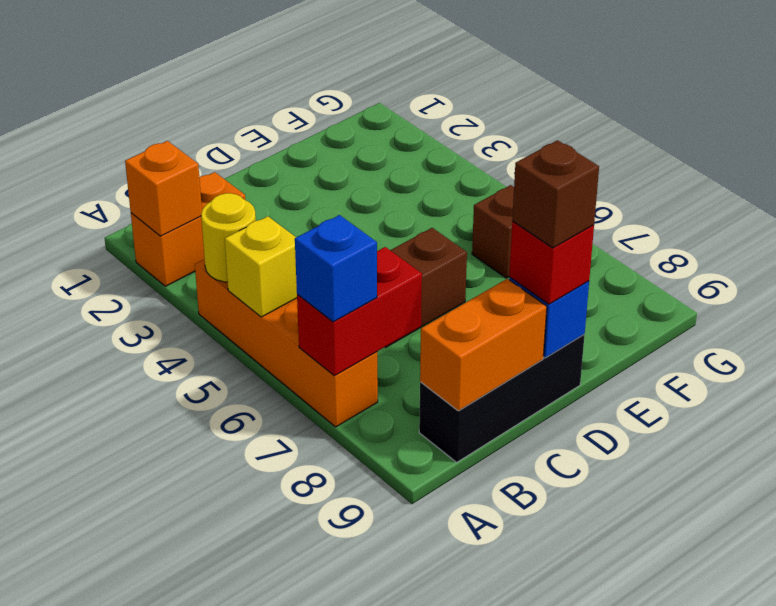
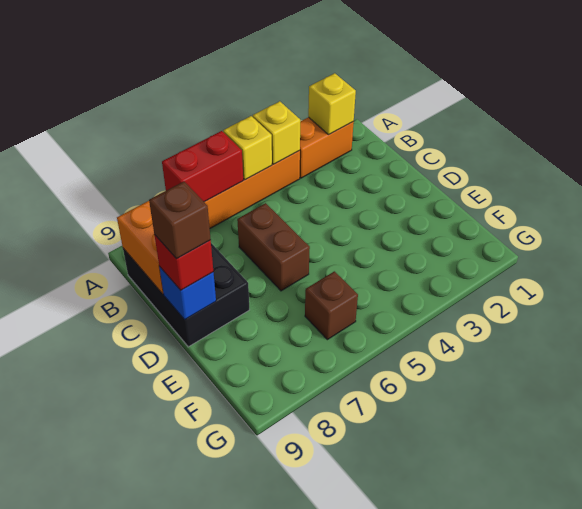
orange 1x2 brick [131,172,245,286] -> orange 1x2 brick turned to [300,117,354,178]
orange 1x1 brick [125,141,202,236] -> yellow 1x1 brick [308,73,356,135]
yellow 1x1 round brick [201,193,256,282] -> yellow 1x1 brick [253,101,300,164]
red 1x2 brick [297,247,422,376] -> red 1x2 brick turned to [162,131,243,202]
blue 1x1 brick [295,215,377,322] -> none
black 1x3 brick [419,335,585,462] -> black 2x3 brick [123,243,250,347]

